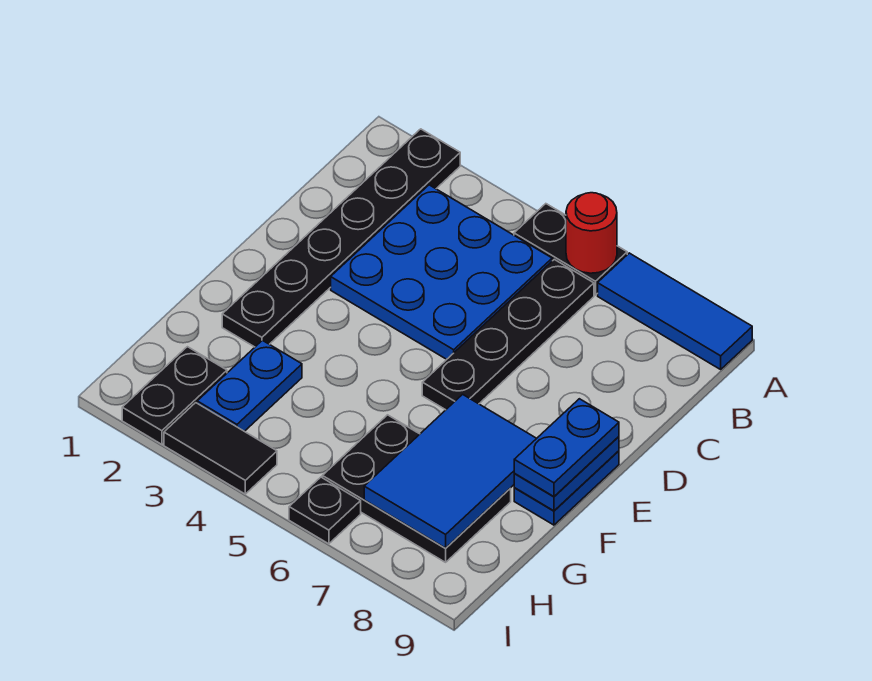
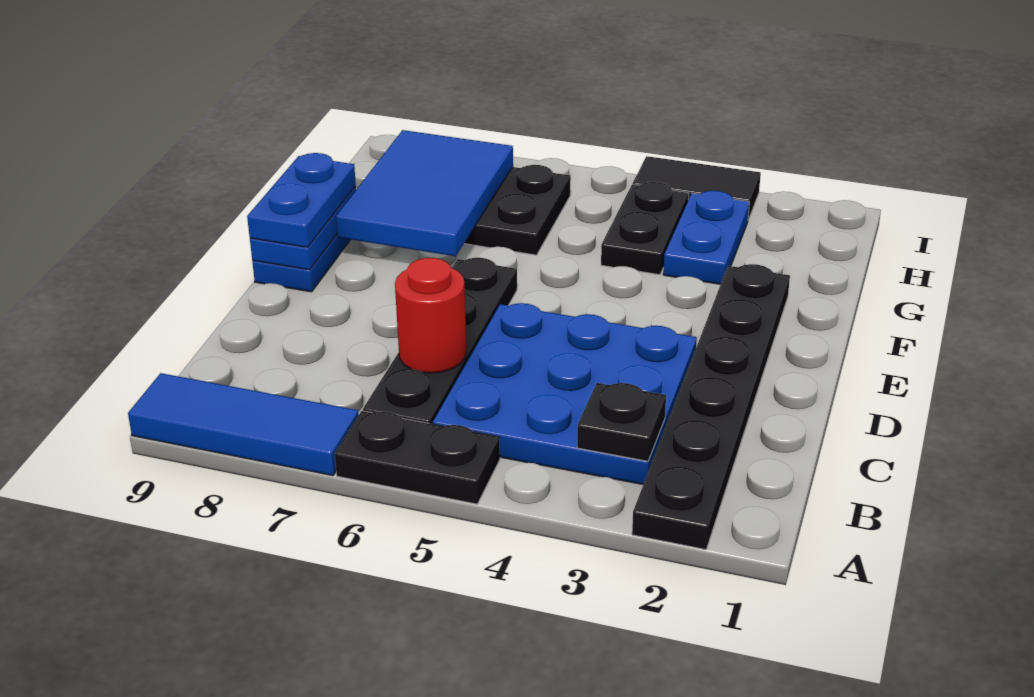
red 1x1 round brick [566,193,617,273] -> red 1x1 round brick moved to [395,258,466,373]
black 1x2 plate [122,347,227,444] -> black 1x2 plate moved to [601,182,689,275]
black 1x1 plate [289,477,361,544] -> black 1x1 plate moved to [577,383,666,461]

